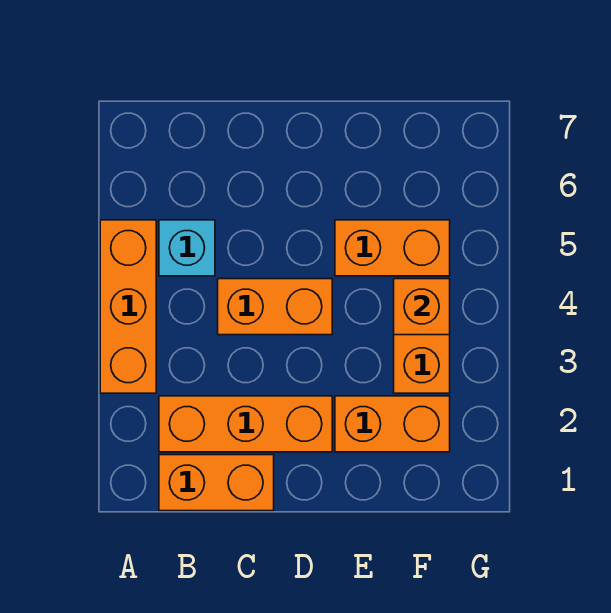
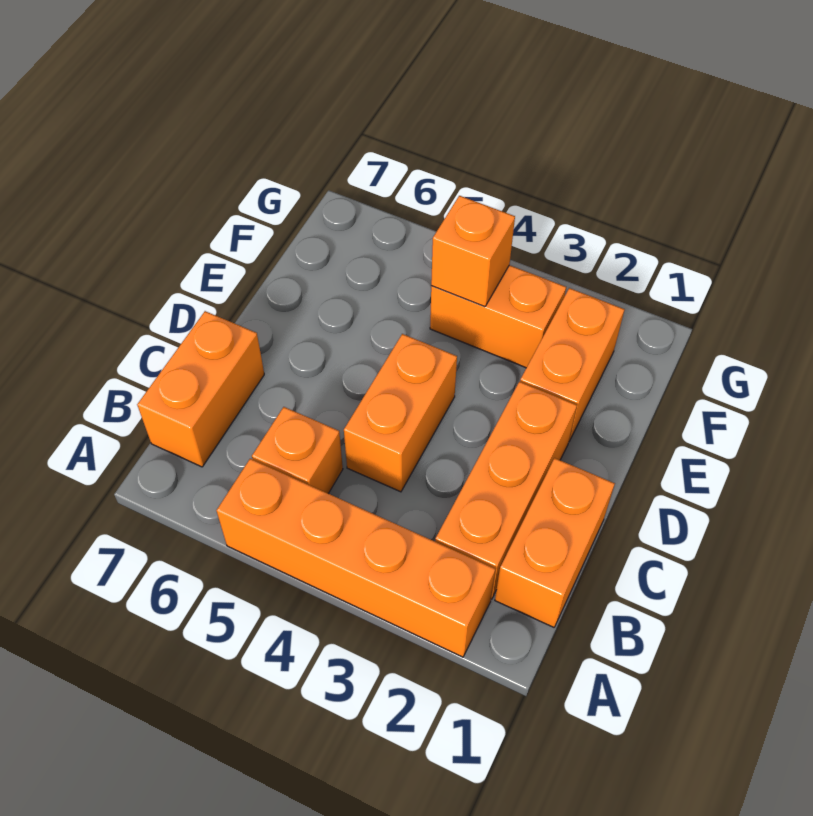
orange 1x3 brick [100,220,156,393] -> orange 1x4 brick [216,459,495,657]
cyan 1x1 brick [159,220,215,276] -> orange 1x1 brick [252,407,343,493]
orange 1x2 brick [335,220,450,276] -> orange 1x2 brick moved to [137,311,264,467]

